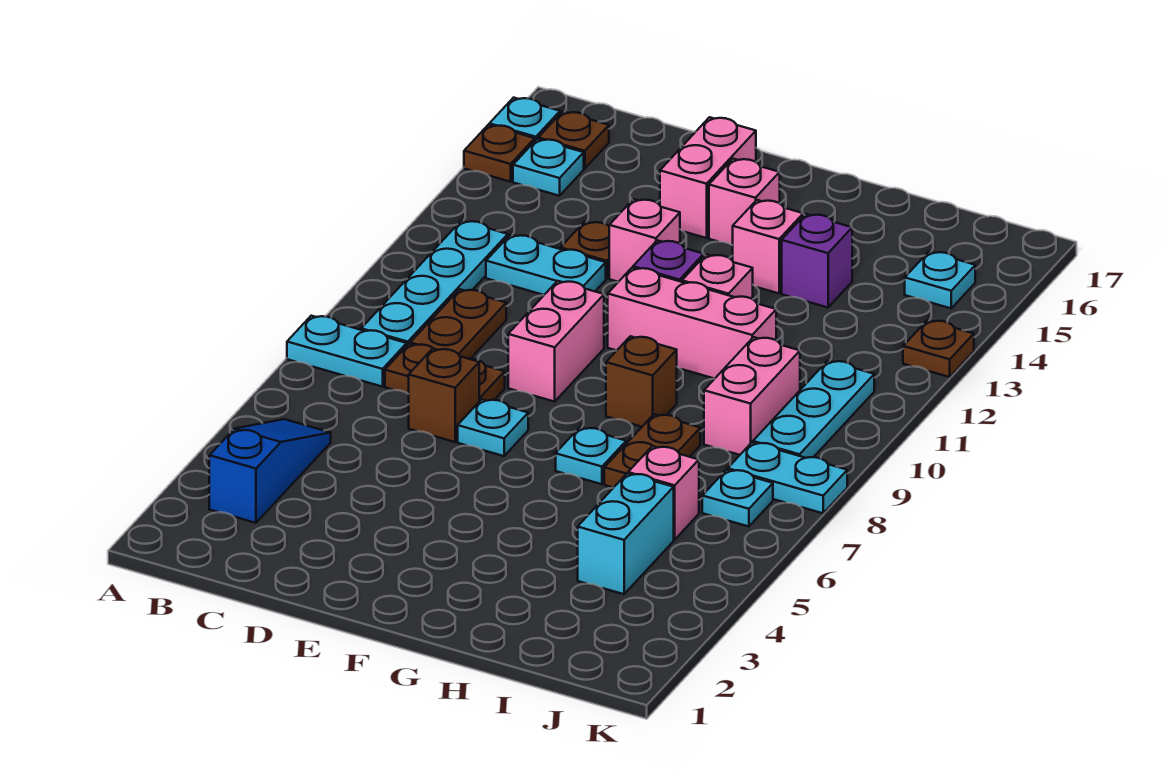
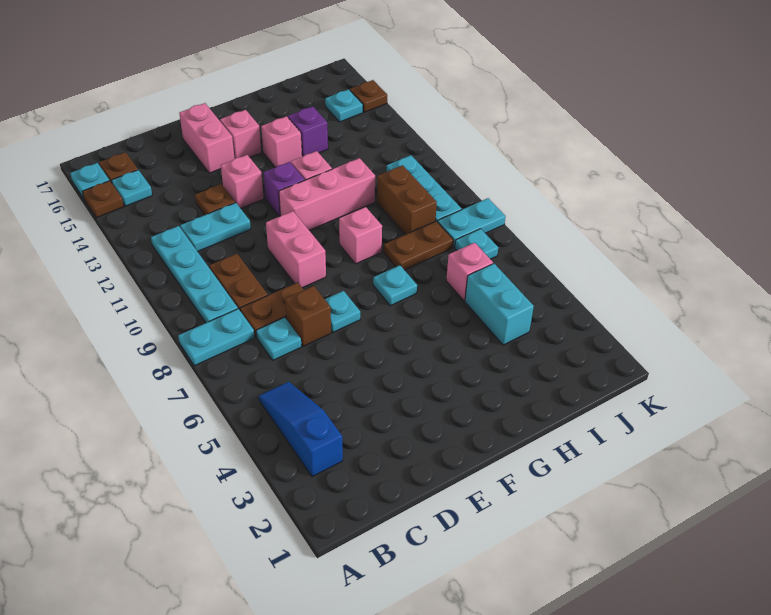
none -> cyan 1x1 plate [256,317,301,360]
brown 1x1 brick [606,336,677,427] -> pink 1x1 brick [339,207,382,264]
brown 1x2 plate [604,414,700,488] -> brown 1x2 plate turned to [384,221,453,270]
pink 1x2 brick [704,337,800,455] -> brown 1x2 brick [377,165,437,235]
brown 1x1 plate [903,320,974,377] -> brown 1x1 plate moved to [350,80,387,112]

